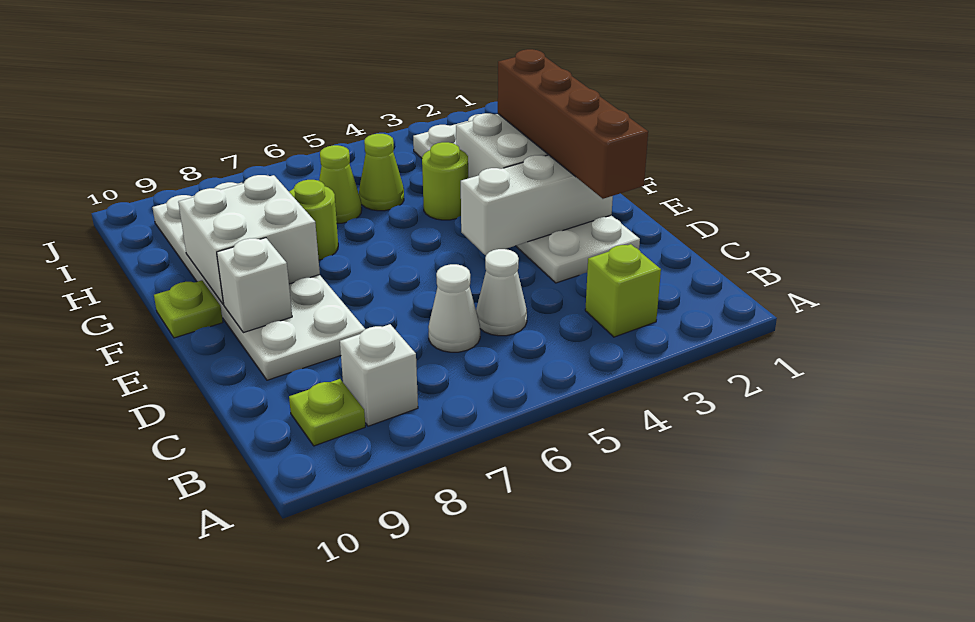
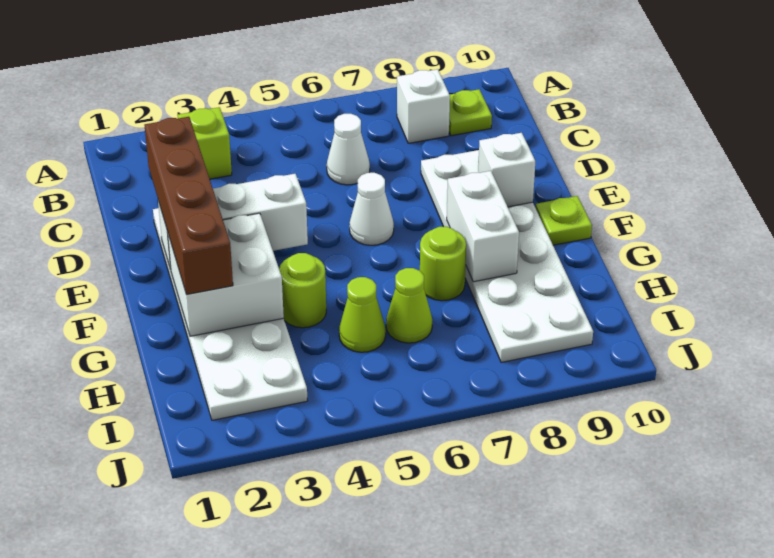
white 1x1 cone [476,249,527,336] -> white 1x1 cone moved to [350,173,394,245]
white 2x2 brick [178,175,320,304] -> white 1x2 brick [447,171,519,282]

